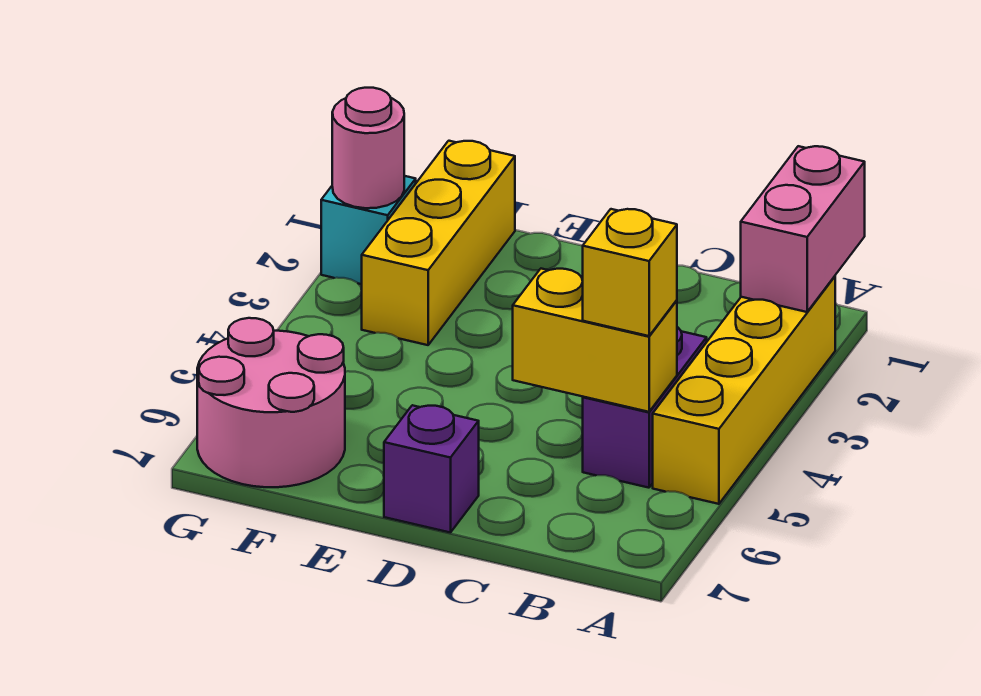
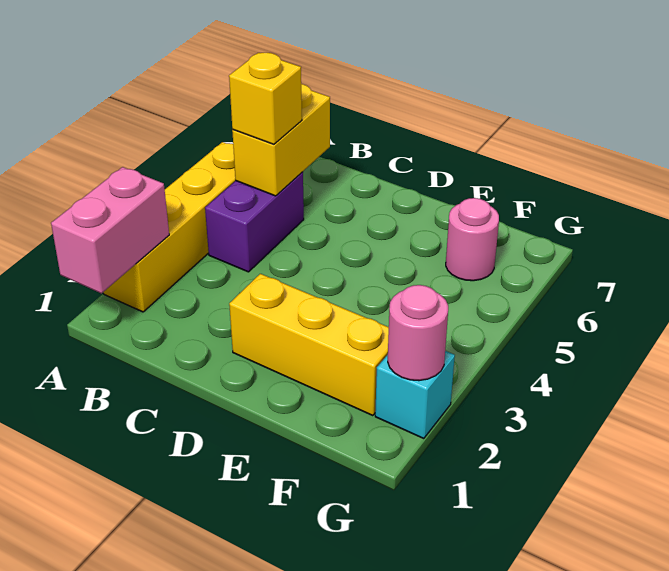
yellow 1x2 brick [513,269,677,412] -> yellow 1x2 brick turned to [232,84,330,196]
purple 1x1 brick [384,405,479,533] -> none
yellow 1x3 brick [362,141,515,345] -> yellow 1x3 brick turned to [229,274,389,416]
pink 2x2 round brick [197,318,345,487] -> pink 1x1 round brick [446,198,499,281]

